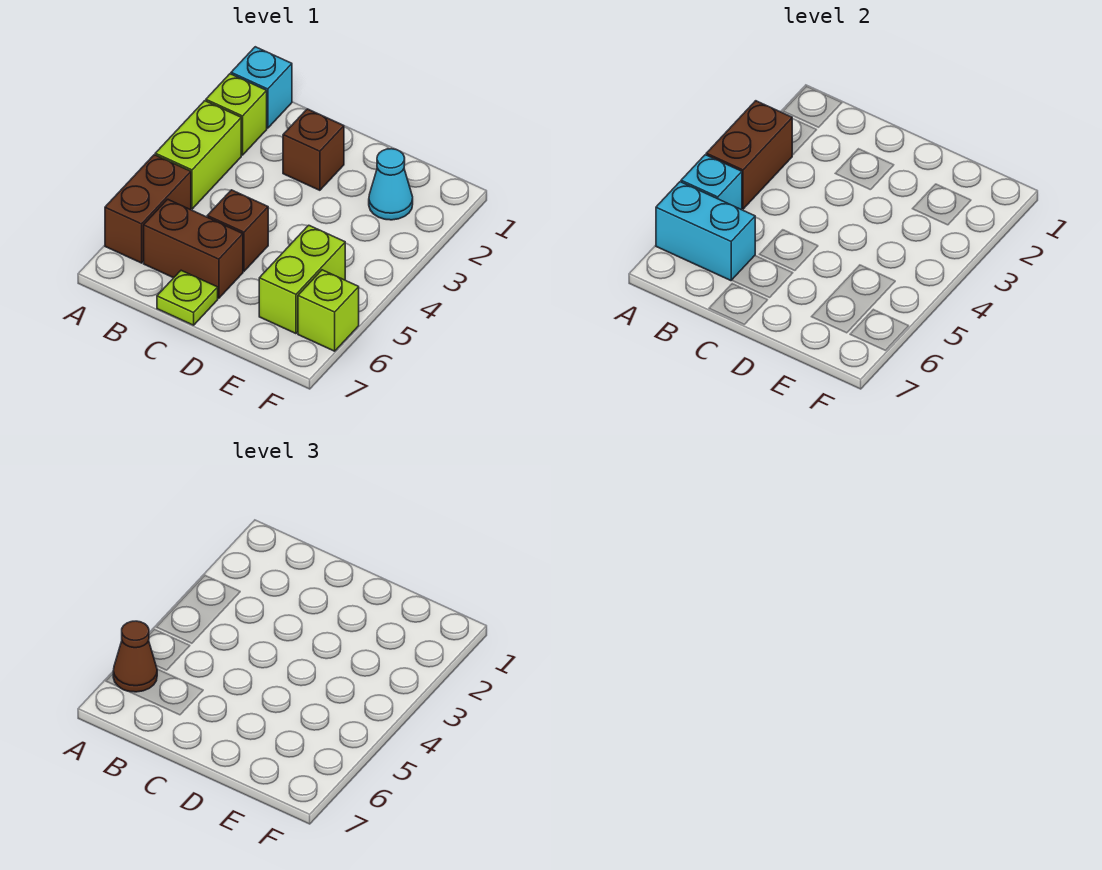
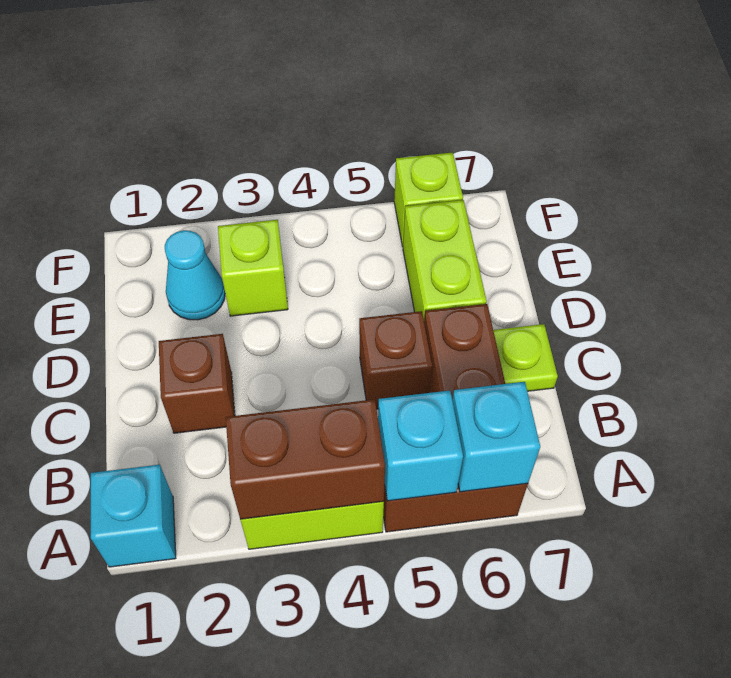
lime 1x1 brick [206,74,267,155] -> lime 1x1 brick moved to [218,220,288,316]
cyan 1x2 brick [656,182,755,281] -> cyan 1x1 brick [452,382,540,492]
brown 1x1 cone [113,621,157,692] -> none
lime 1x2 brick [259,225,345,334] -> lime 1x2 brick turned to [403,200,487,319]

